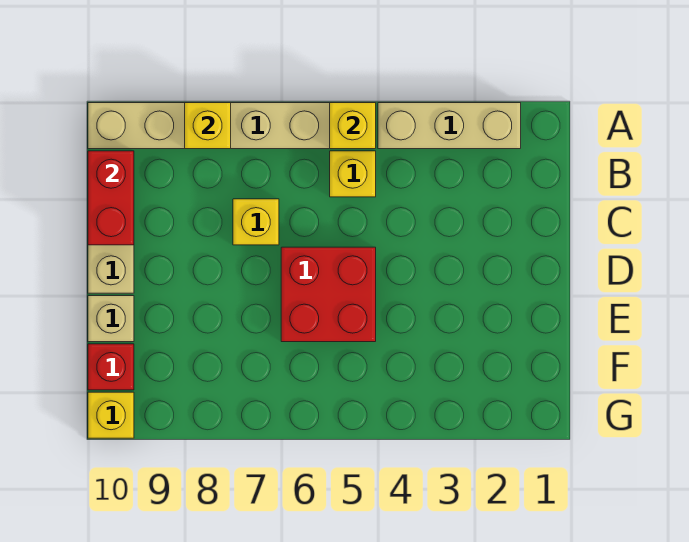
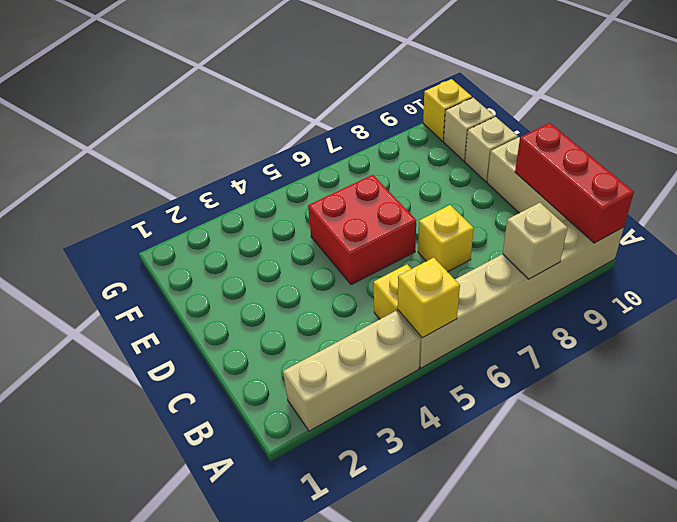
yellow 1x1 brick [185,103,231,149] -> tan 1x1 brick [503,203,567,279]
red 1x2 brick [88,151,134,245] -> red 1x3 brick [515,123,634,243]
red 1x1 brick [88,344,134,390] -> tan 1x1 brick [444,98,494,161]

